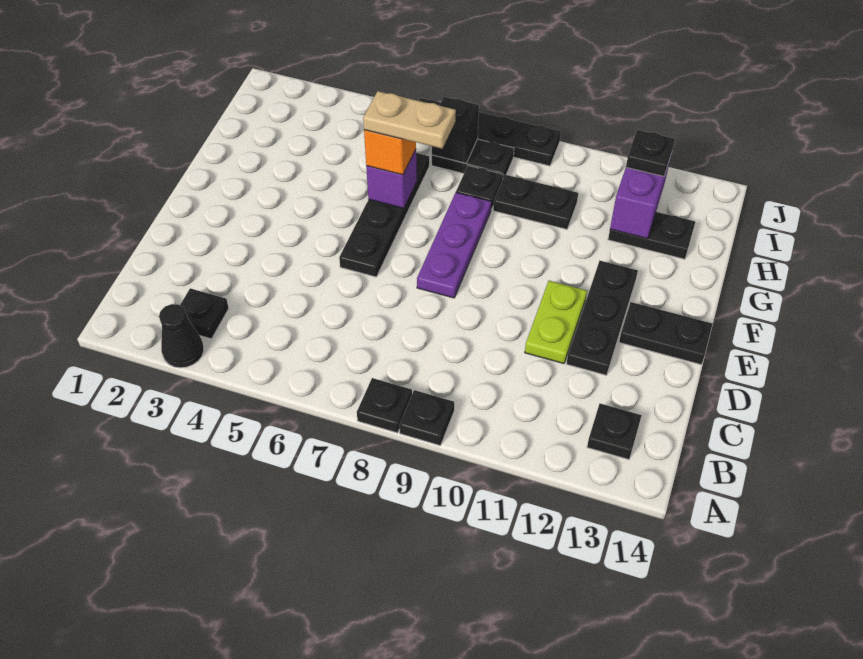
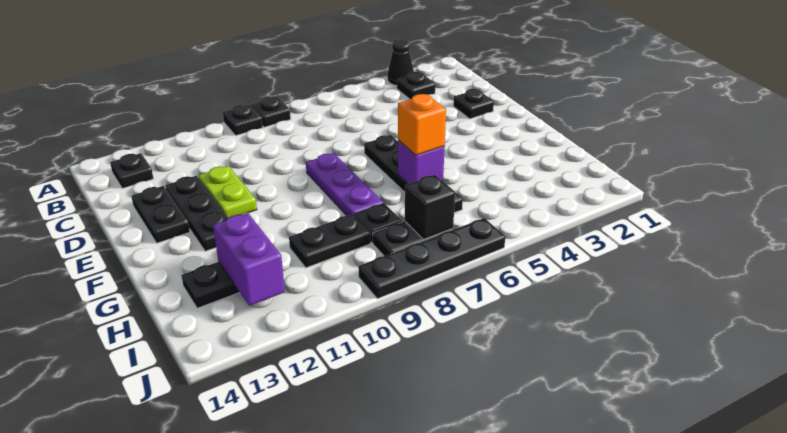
black 1x2 plate [619,302,713,365] -> black 1x2 plate turned to [131,186,190,243]
tan 1x2 plate [363,91,456,149] -> none
black 1x1 plate [626,130,675,176] -> black 1x1 plate moved to [453,89,494,119]

